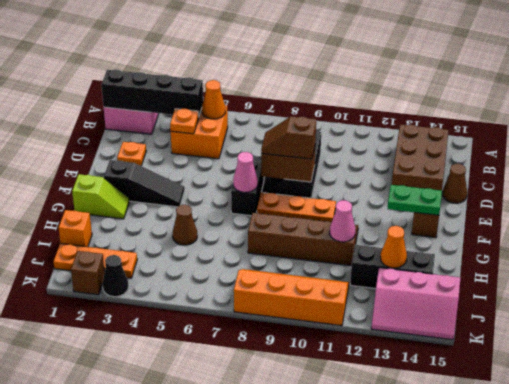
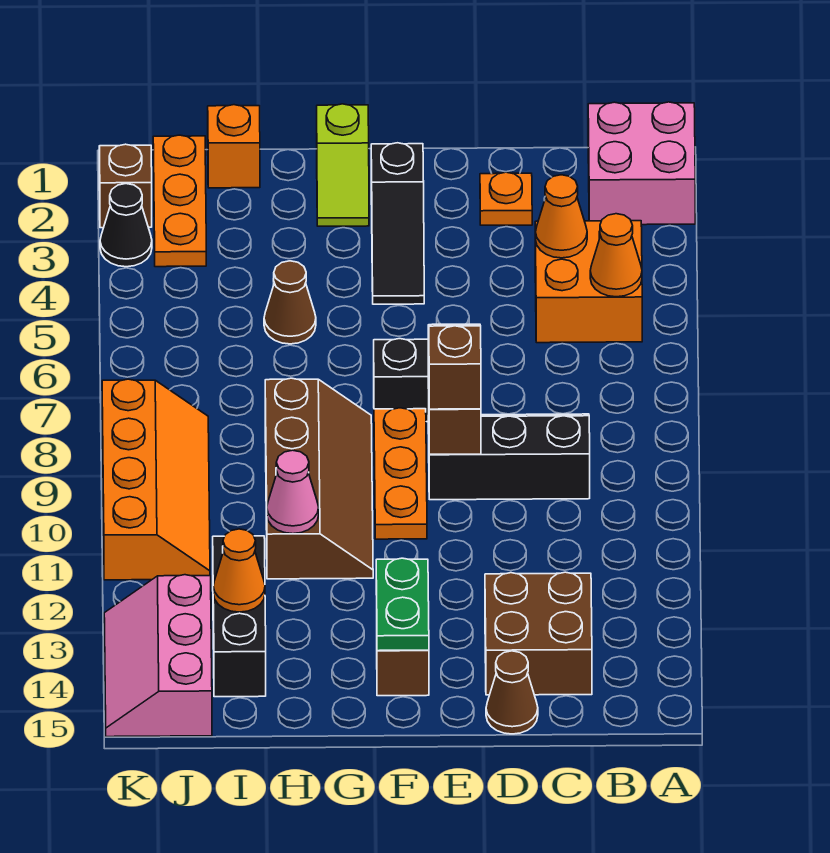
black 1x4 brick [101,70,203,116] -> none
brown 2x3 brick [392,124,449,191] -> brown 2x2 brick [485,572,592,695]
orange 1x1 plate [170,109,199,134] -> orange 1x1 cone [535,175,587,258]
pink 1x1 cone [233,152,258,192] -> none

